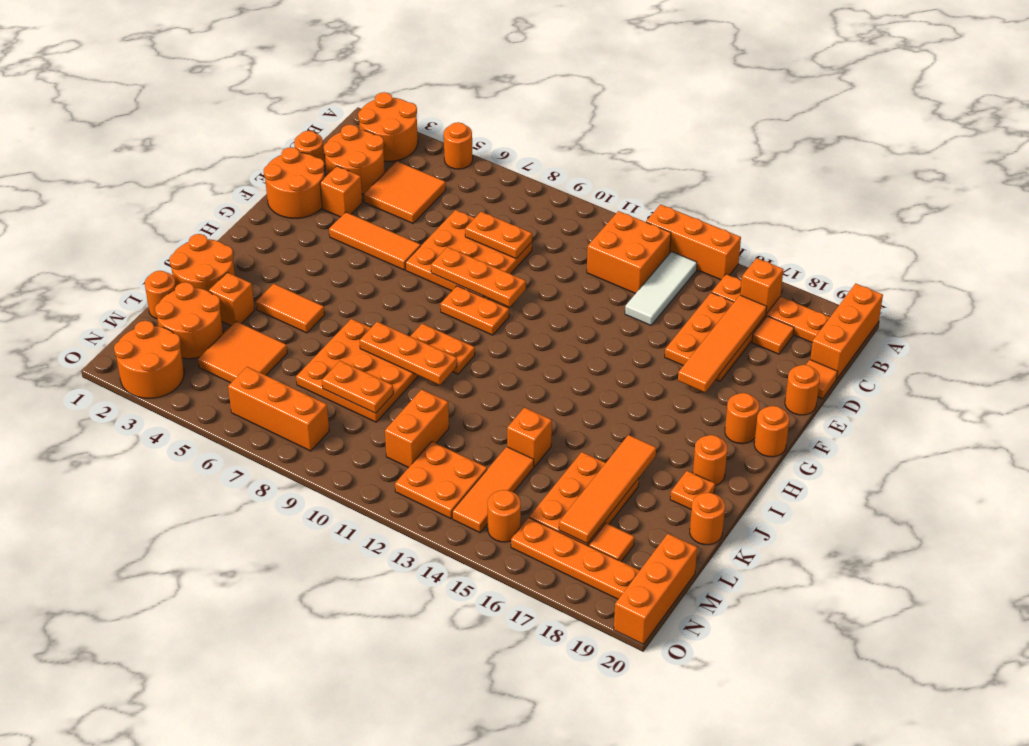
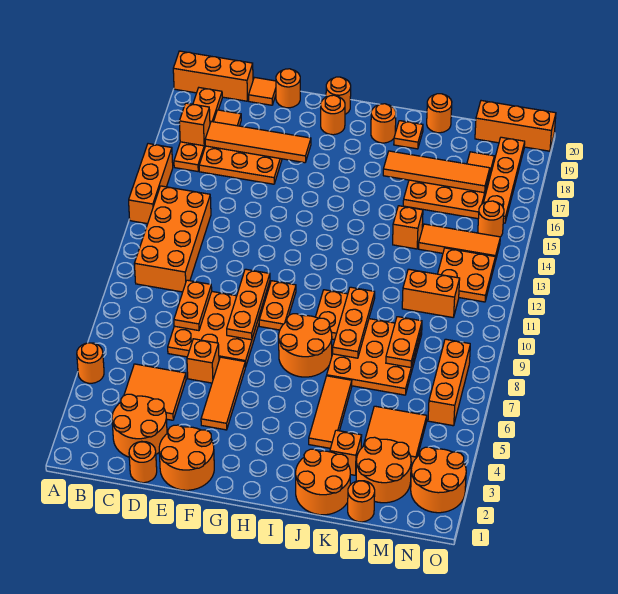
orange 2x2 round brick [358,92,418,161] -> orange 2x2 round brick moved to [279,314,332,377]
orange 2x2 brick [587,211,671,294] -> orange 2x4 brick [134,186,211,292]
white 1x3 tile [625,252,697,325] -> none
orange 1x1 brick [320,166,362,217] -> orange 1x1 brick moved to [187,339,219,383]
orange 1x2 tile [256,284,325,333] -> orange 1x3 tile [309,376,352,448]

